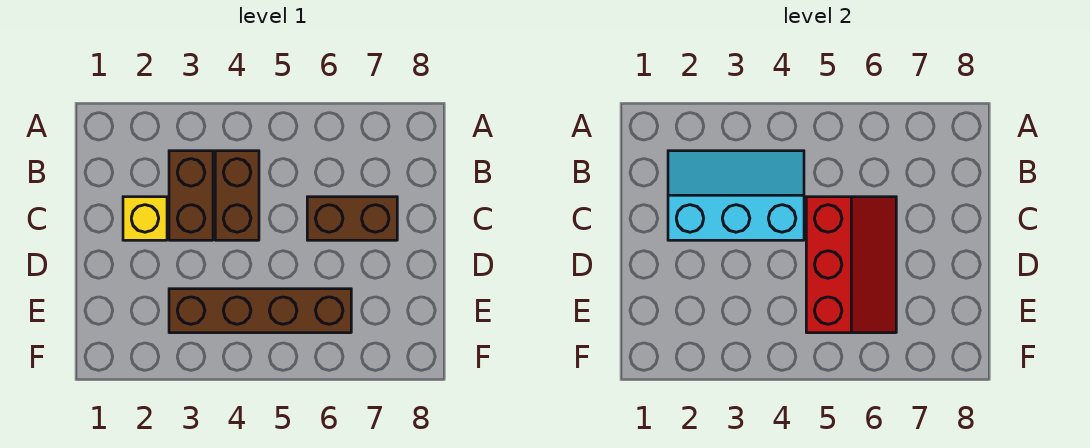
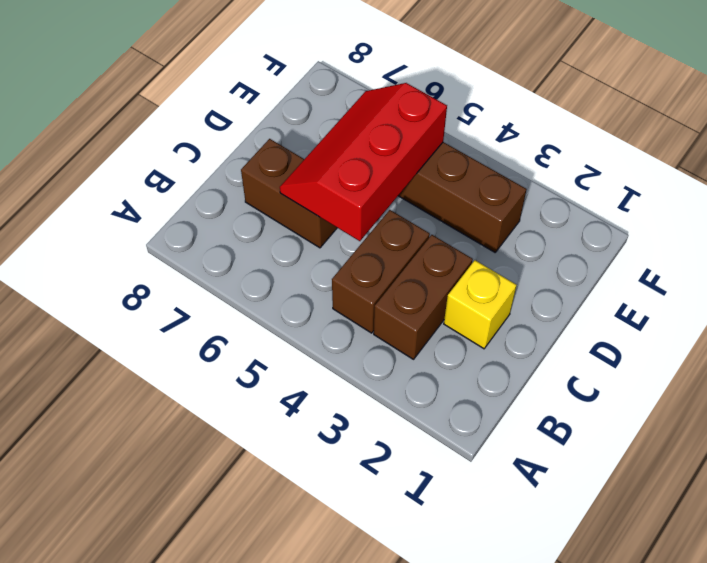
cyan 2x3 slope [668,151,804,240] -> none

